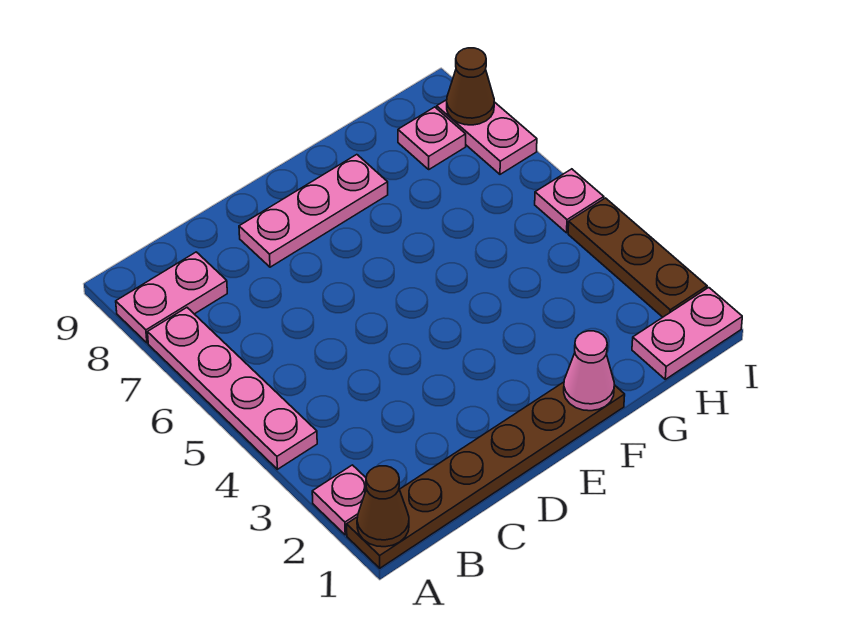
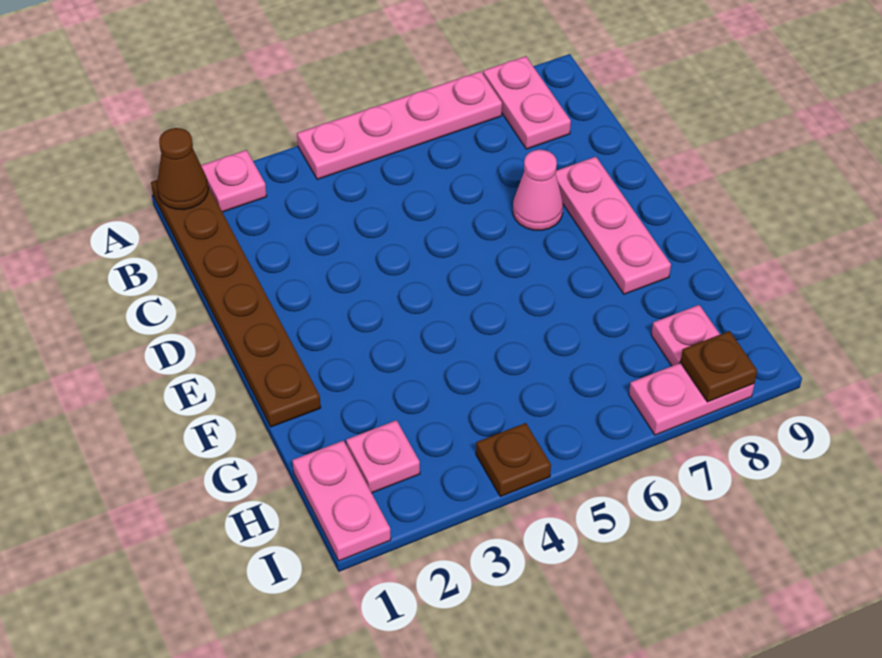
pink 1x1 cone [564,331,614,411] -> pink 1x1 cone moved to [513,150,563,230]
brown 1x3 plate [568,198,707,317] -> brown 1x1 plate [476,423,551,497]
pink 1x1 plate [535,169,604,233] -> pink 1x1 plate moved to [346,420,420,493]
brown 1x1 cone [447,48,494,125] -> brown 1x1 plate [681,331,757,402]

